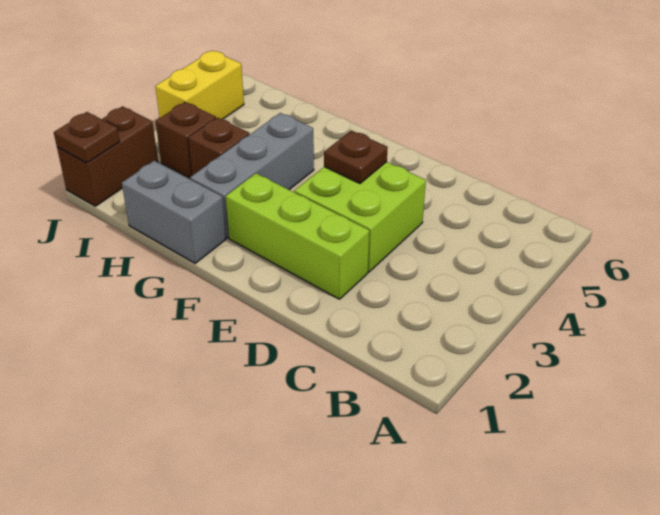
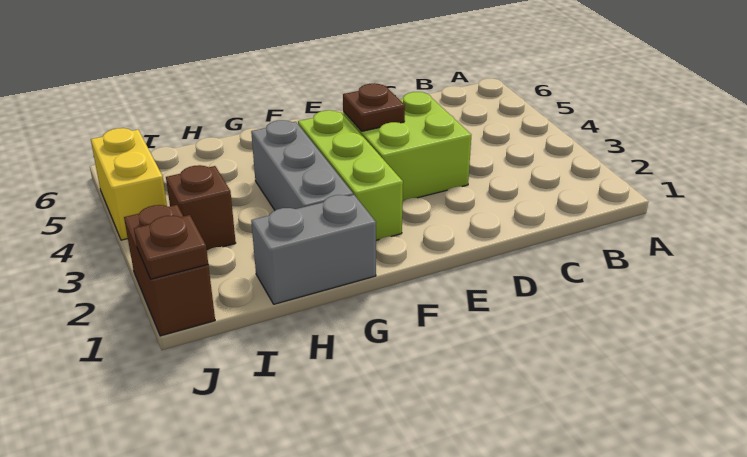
lime 1x3 brick [226,173,369,299] -> lime 1x3 brick turned to [298,110,403,240]
brown 1x1 brick [188,118,250,175] -> none

